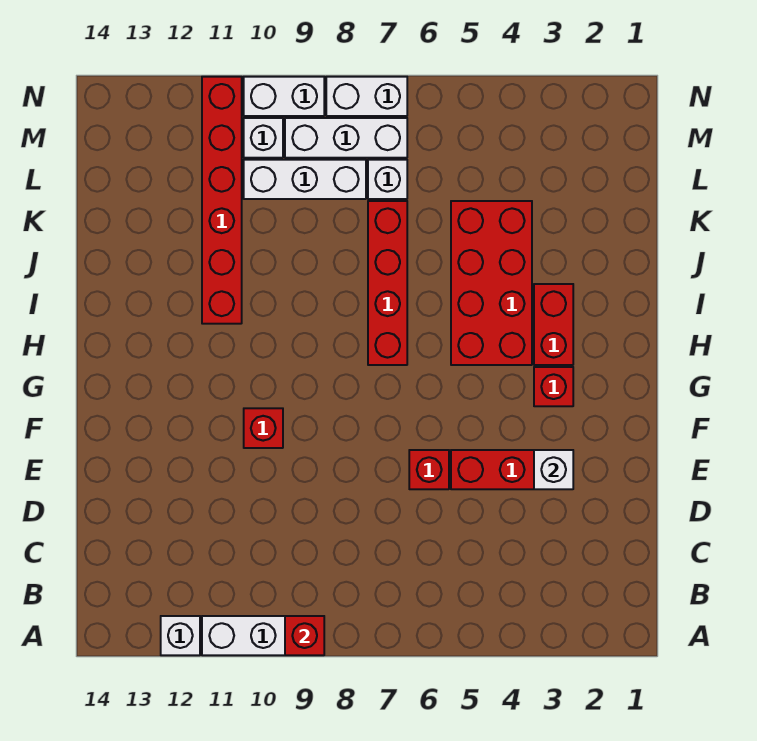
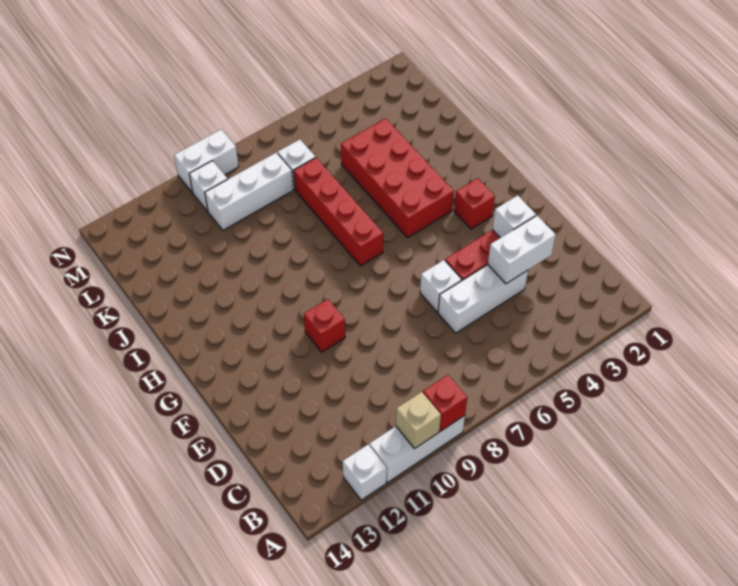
none -> tan 1x1 brick [396,392,441,449]
red 1x1 brick [409,450,449,489] -> white 1x1 brick [420,260,462,312]
red 1x2 brick [534,284,573,365] -> none
red 1x6 brick [202,77,242,324] -> none
white 1x3 brick [285,118,407,158] -> white 1x3 brick moved to [438,265,528,333]
white 1x2 brick [326,77,407,116] -> white 1x2 brick moved to [488,216,556,284]

